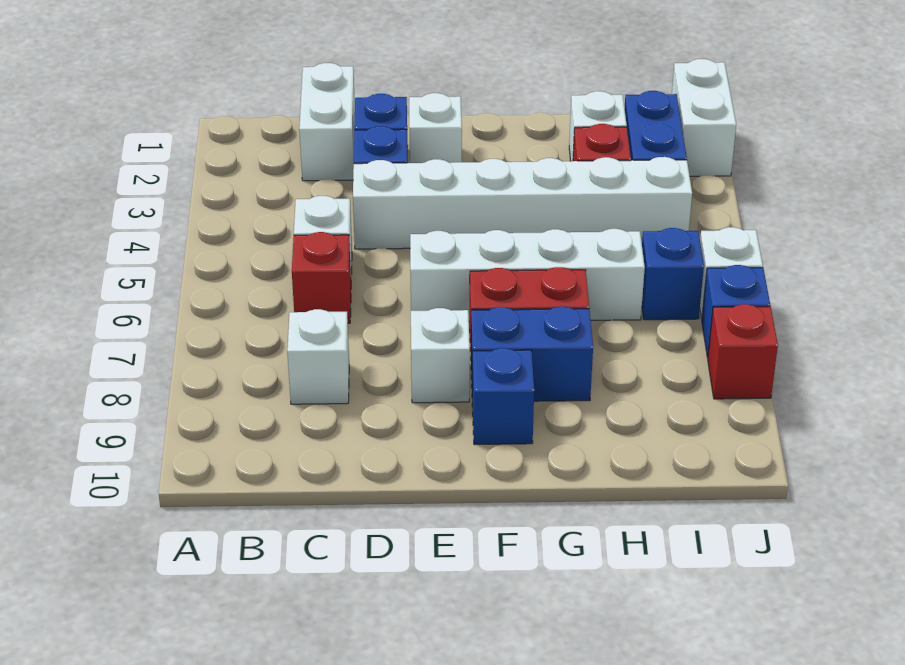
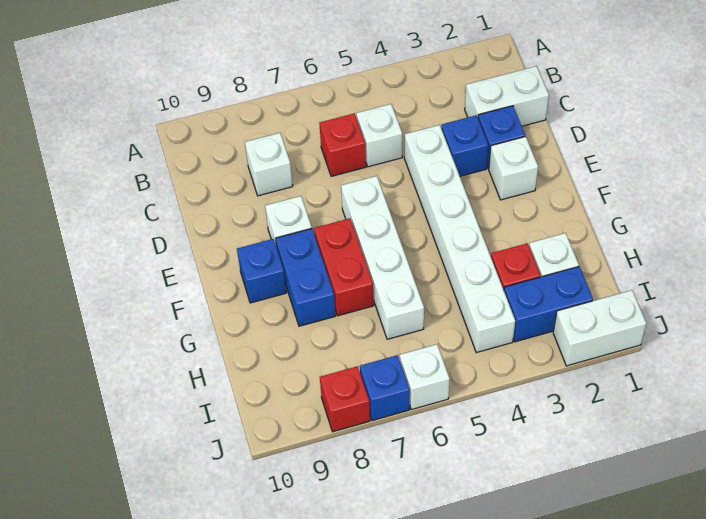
blue 1x1 brick [642,228,704,320] -> none

